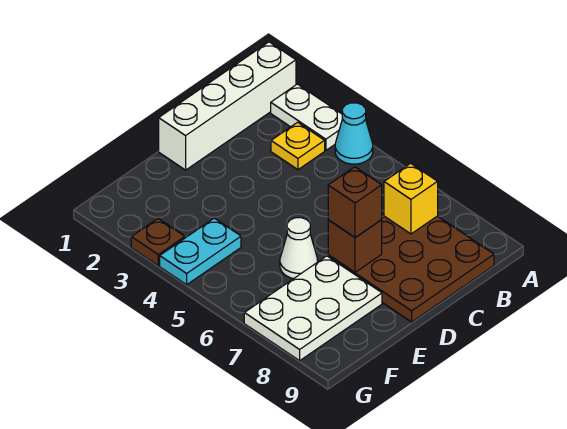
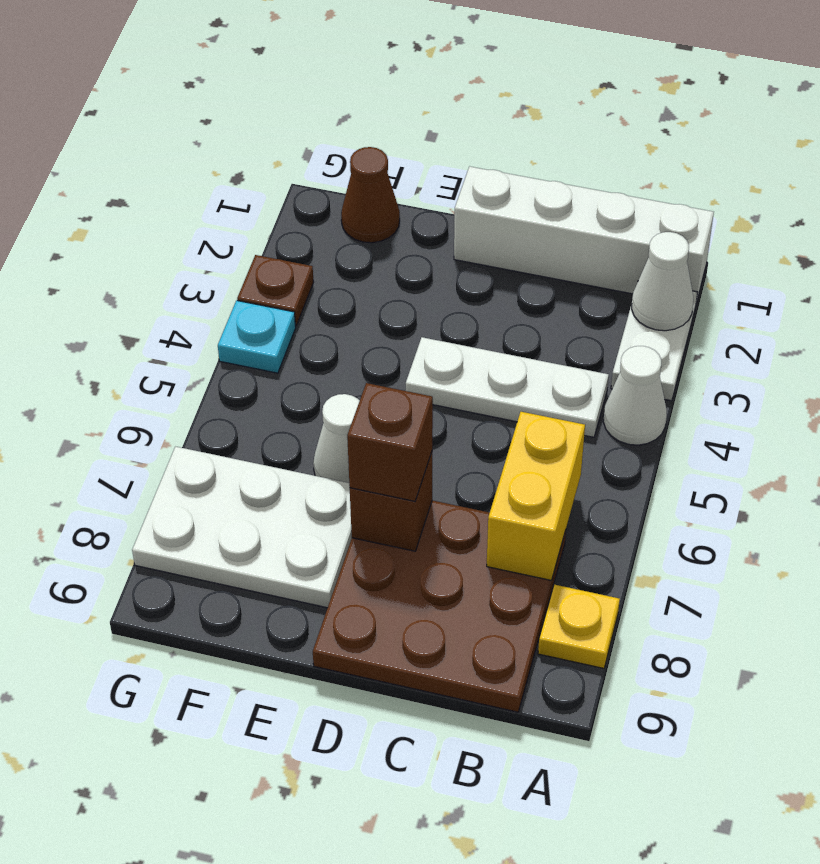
none -> white 1x1 cone [632,232,693,331]
cyan 1x1 cone [335,103,373,164] -> white 1x1 cone [603,346,667,445]
yellow 1x1 plate [271,122,325,170] -> yellow 1x1 plate moved to [538,585,620,668]
none -> white 1x3 plate [406,337,609,437]
yellow 1x1 brick [384,163,438,234] -> yellow 1x2 brick [487,412,585,581]
none -> brown 1x1 cone [341,147,400,243]
cyan 1x2 plate [160,218,241,285] -> cyan 1x1 plate [218,300,296,373]

